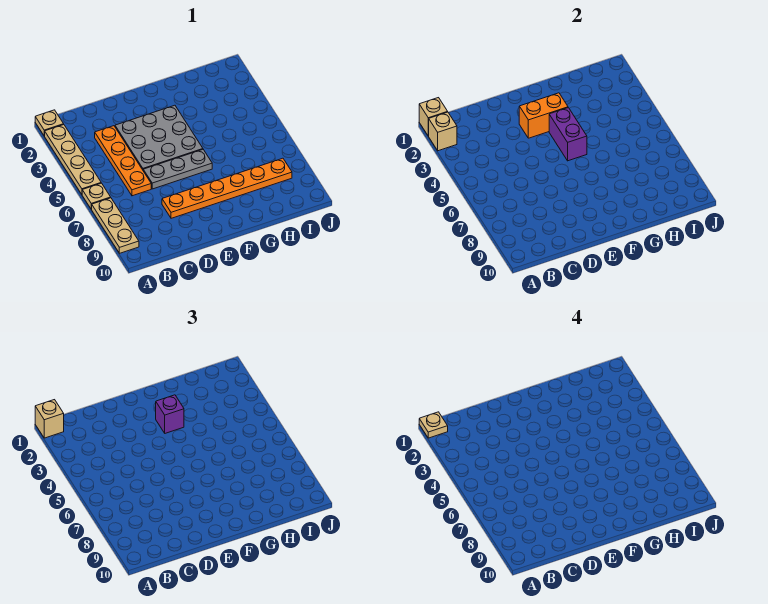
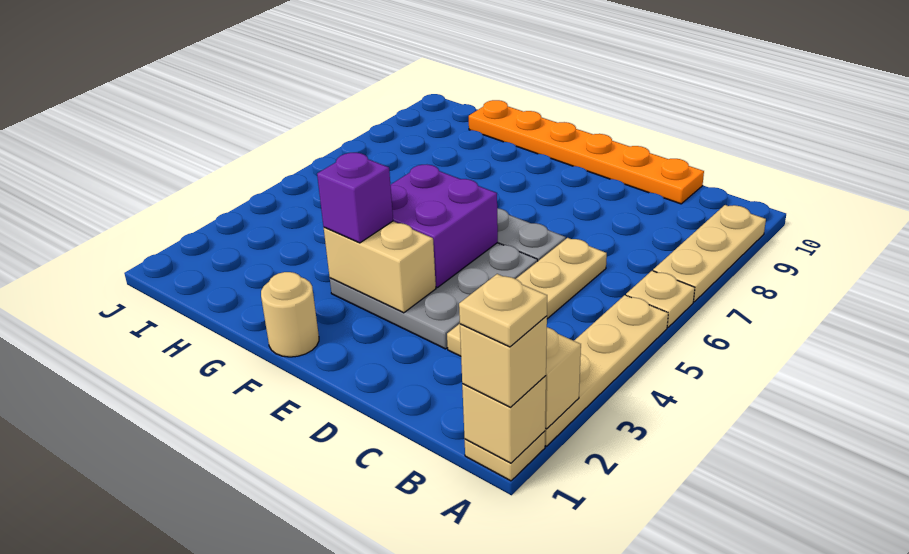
orange 1x4 plate [95,126,151,196] -> tan 1x4 plate [447,238,607,356]
orange 1x6 plate [162,158,292,218] -> orange 1x6 plate moved to [469,100,704,204]
orange 1x2 brick [519,93,568,138] -> tan 1x2 brick [324,221,436,313]
none -> tan 1x1 round brick [261,272,319,357]
purple 1x2 brick [549,108,587,161] -> purple 2x2 brick [391,165,498,287]

